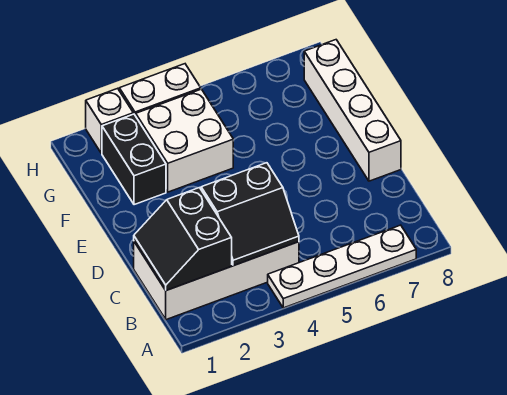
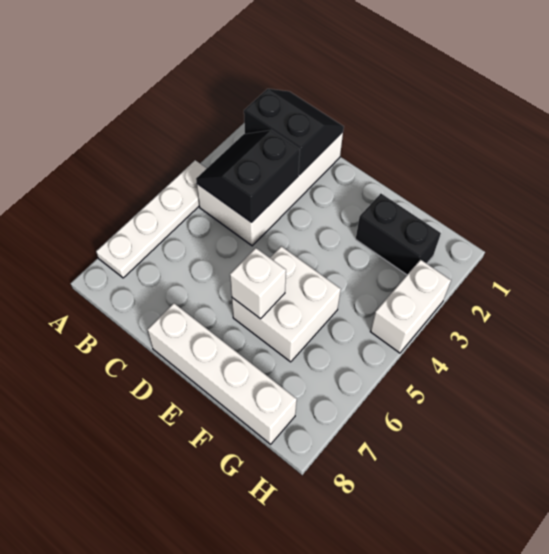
white 2x2 brick [136,89,233,192] -> white 2x2 brick moved to [232,246,341,362]
white 1x1 brick [86,88,133,153] -> white 1x1 brick moved to [230,248,286,319]

